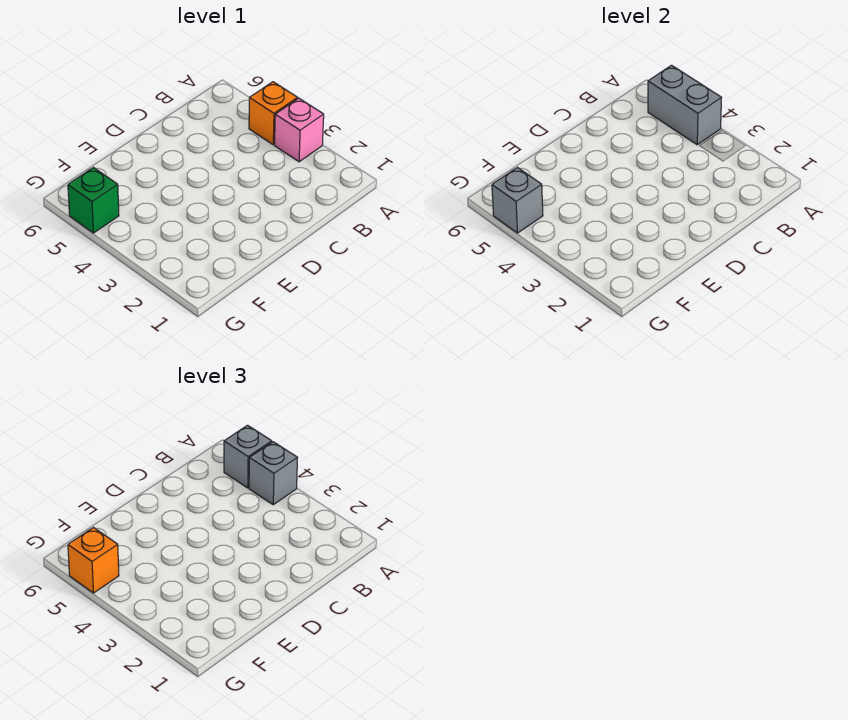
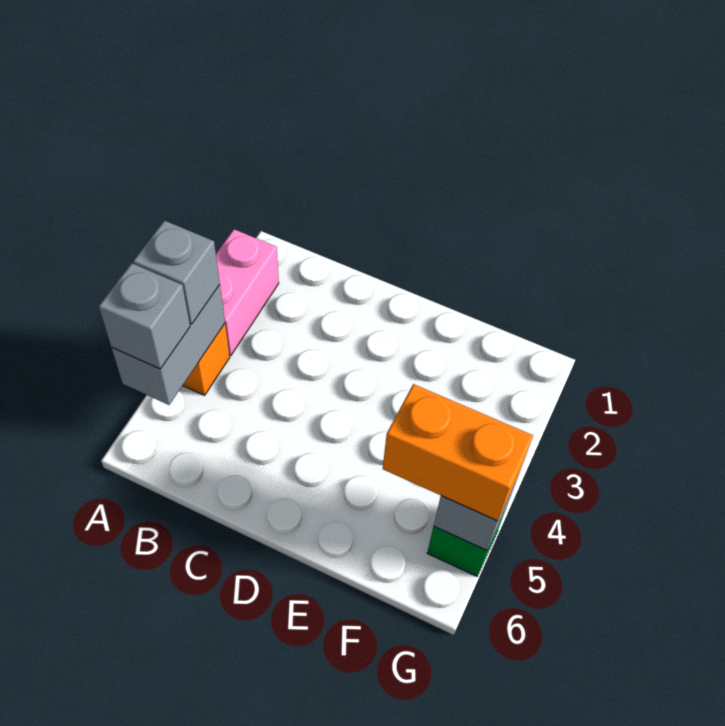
pink 1x1 brick [275,98,324,162] -> pink 1x2 brick [216,229,279,356]
orange 1x1 brick [68,528,119,593] -> orange 1x2 brick [383,384,533,521]

